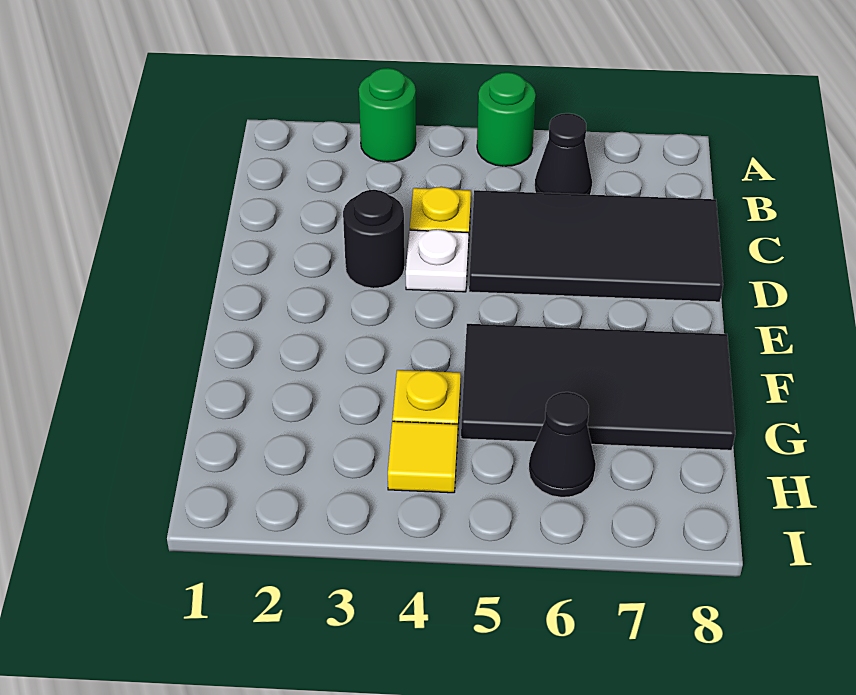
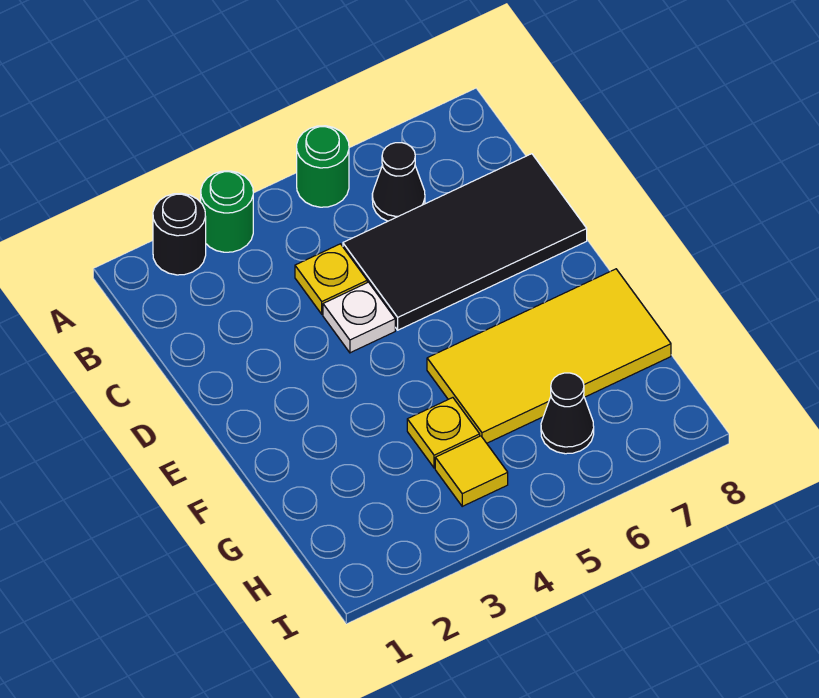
black 1x1 round brick [343,190,405,288] -> black 1x1 round brick moved to [153,193,206,275]
black 2x4 tile [461,324,735,450] -> yellow 2x4 tile [427,269,671,443]

